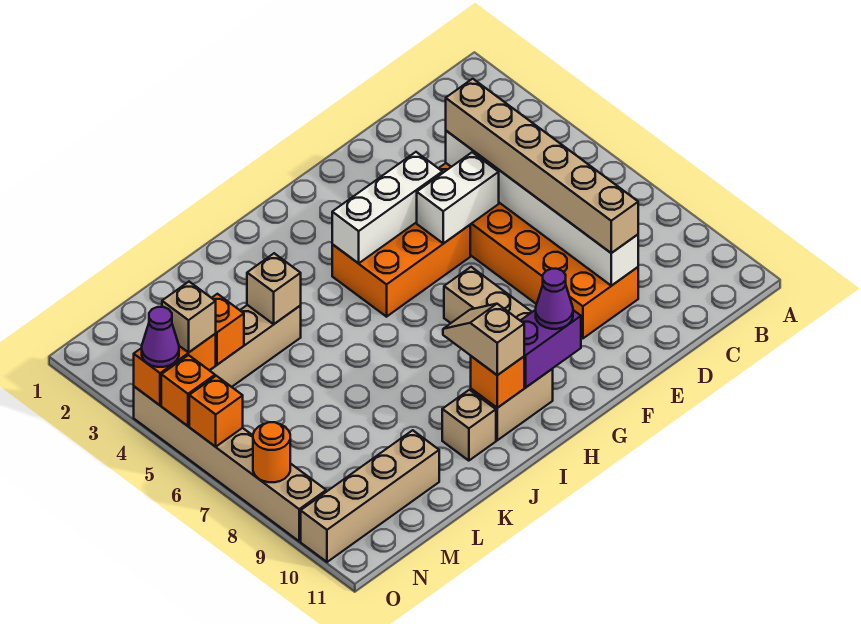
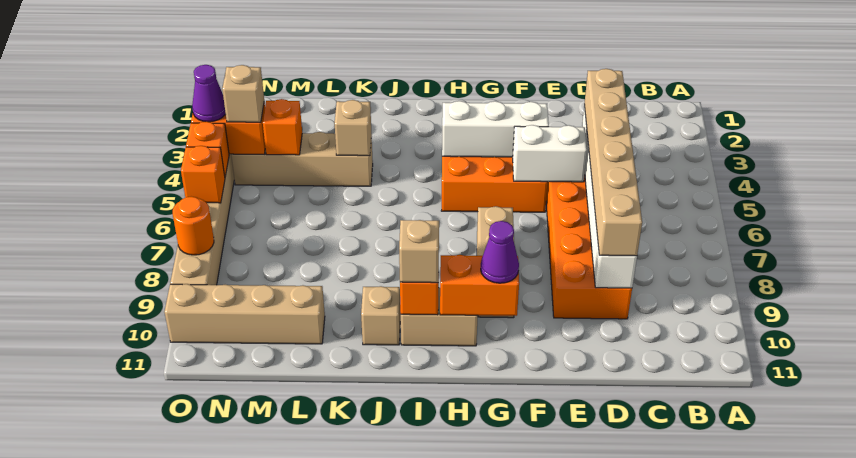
purple 1x2 brick [520,310,581,387] -> orange 1x2 brick [440,255,519,316]

